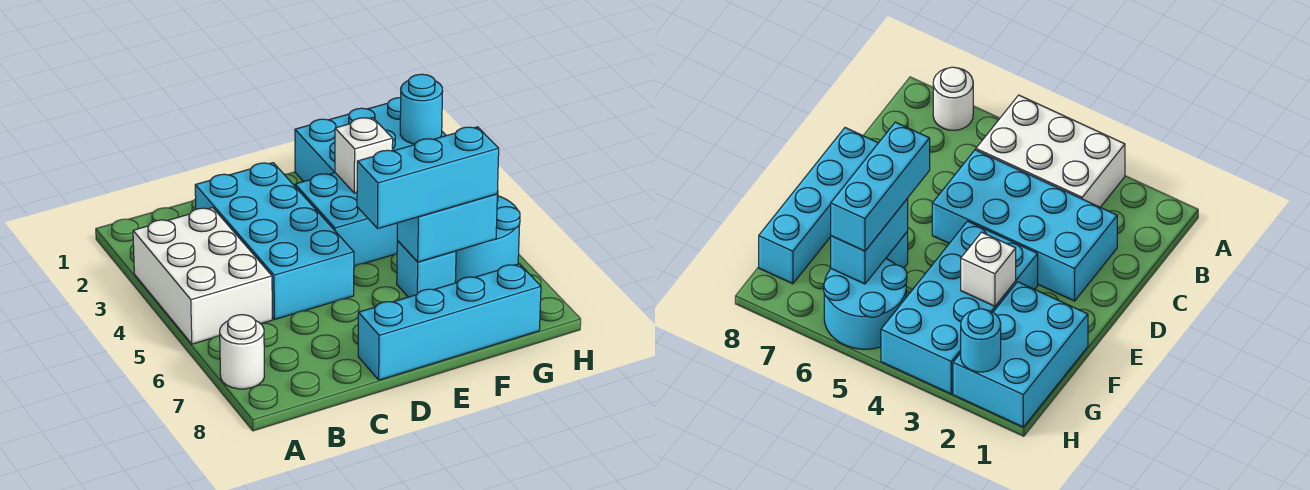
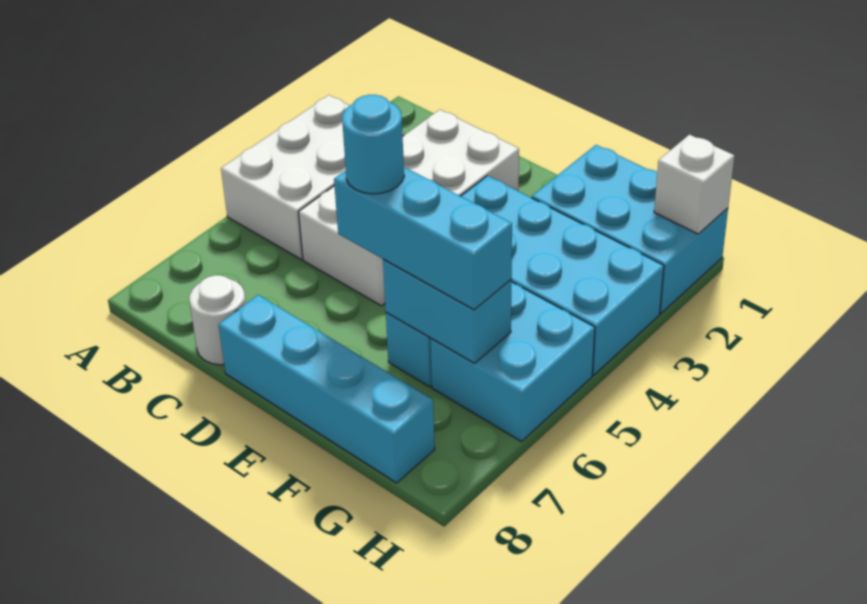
white 1x1 round brick [220,315,264,389] -> white 1x1 round brick moved to [189,275,246,365]
cyan 2x4 brick [195,163,354,320] -> white 2x4 brick [299,110,519,306]
white 1x1 brick [335,118,393,193] -> white 1x1 brick moved to [654,135,734,234]
cyan 2x2 round brick [455,191,520,283] -> cyan 2x2 brick [431,282,595,442]
cyan 1x1 round brick [400,74,443,144] -> cyan 1x1 round brick moved to [342,95,404,194]

